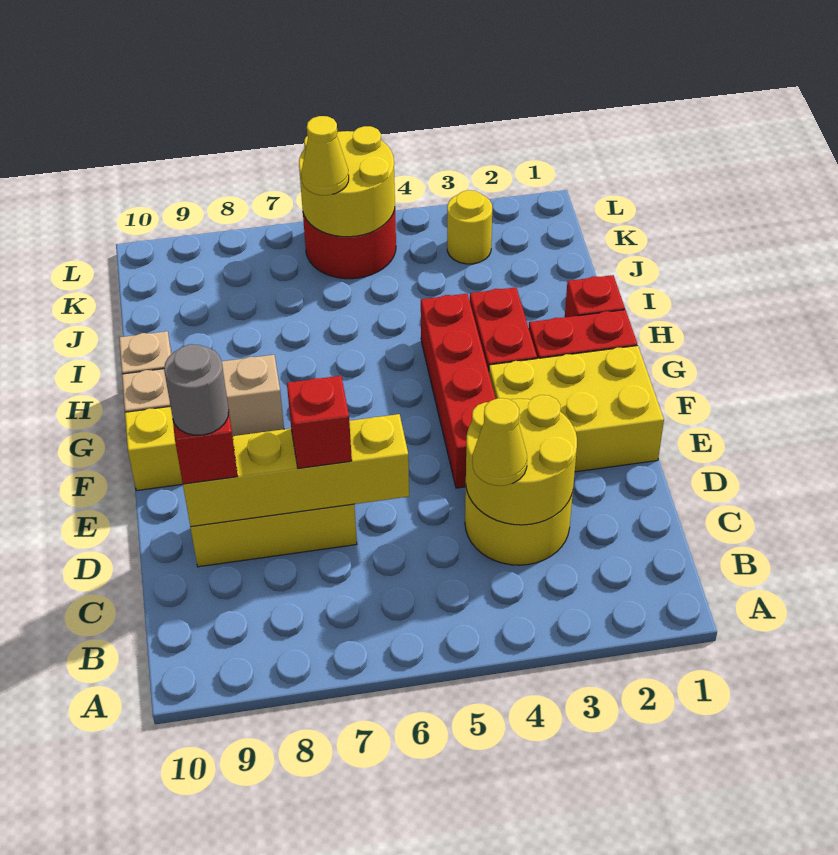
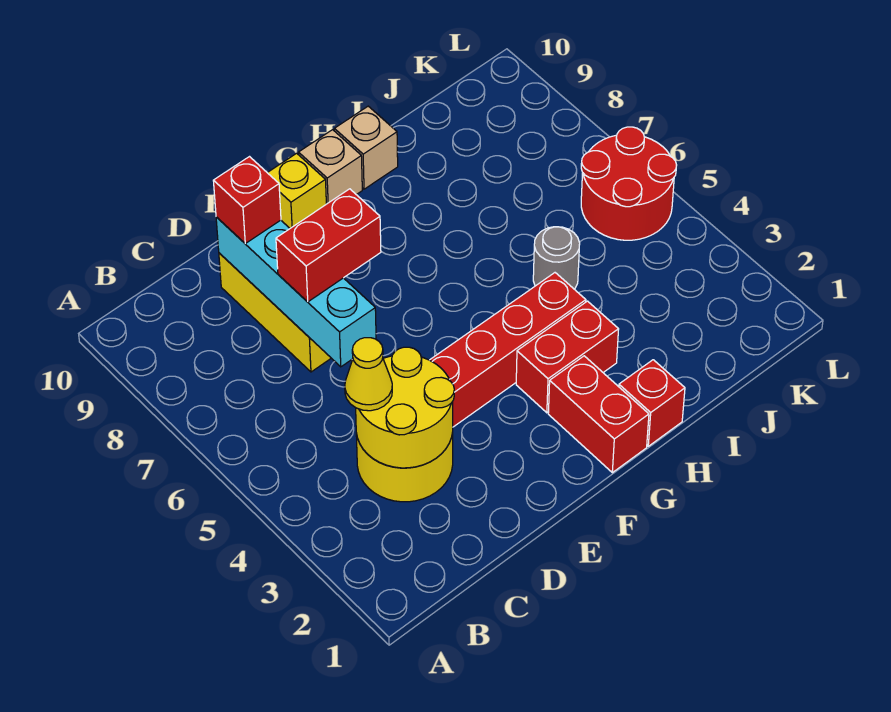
yellow 1x4 brick [183,414,409,527] -> cyan 1x4 brick [216,217,376,367]
red 1x1 brick [287,376,352,468] -> red 1x2 brick [276,189,381,302]
grey 1x1 round brick [164,344,229,435] -> grey 1x1 round brick moved to [533,227,580,289]
yellow 2x3 brick [489,346,664,472] -> none
tan 1x3 brick [122,355,284,436] -> tan 1x1 brick [298,130,362,204]
yellow 1x1 round brick [447,190,492,264] -> none
yellow 2x2 round brick [299,126,395,237] -> none
yellow 1x1 cone [302,116,349,195] -> none

